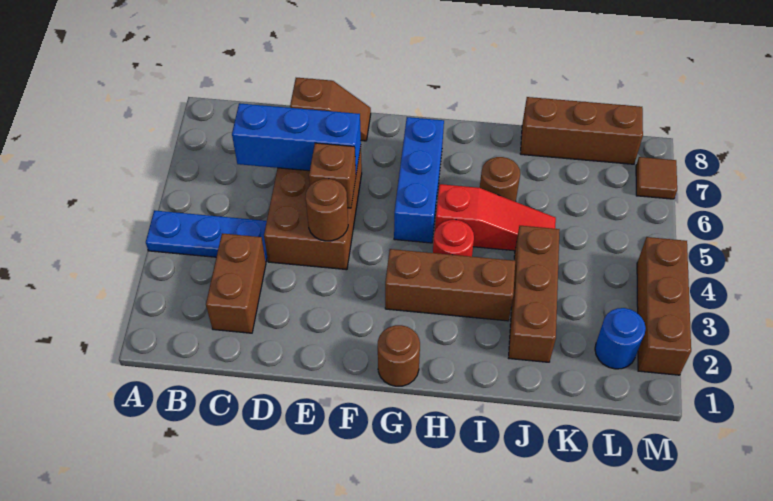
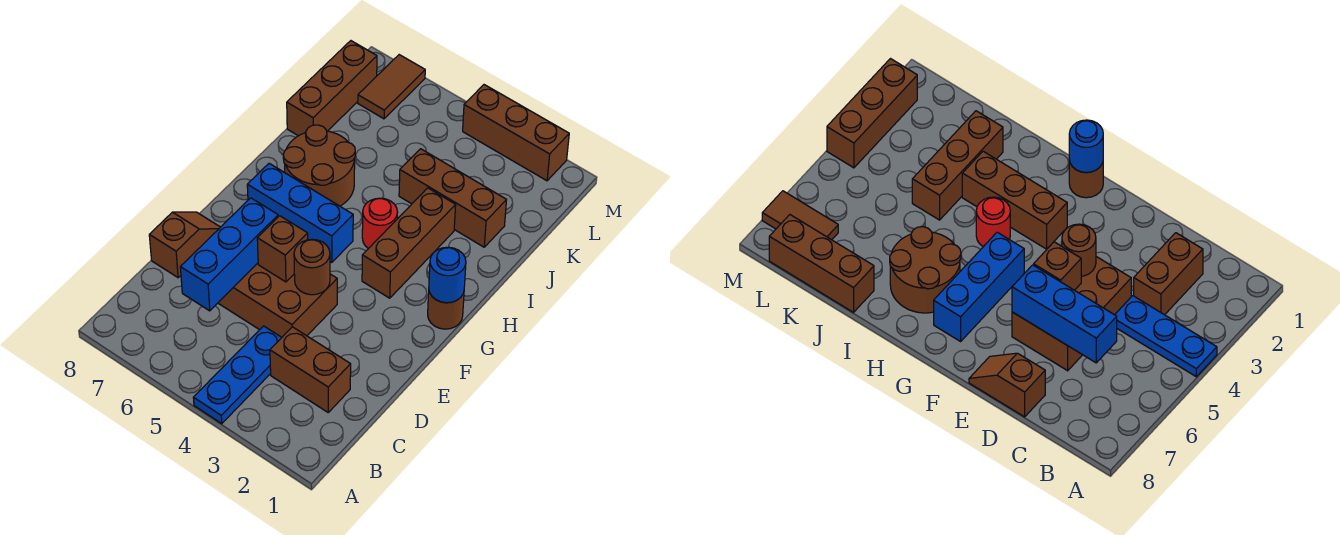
red 1x3 slope [435,184,556,251] -> none
brown 1x1 round brick [480,157,520,202] -> brown 2x2 round brick [283,125,355,206]
blue 1x1 round brick [595,308,646,369] -> blue 1x1 round brick moved to [429,247,466,303]
brown 1x1 tile [636,157,677,199] -> brown 1x2 tile [358,55,425,119]

